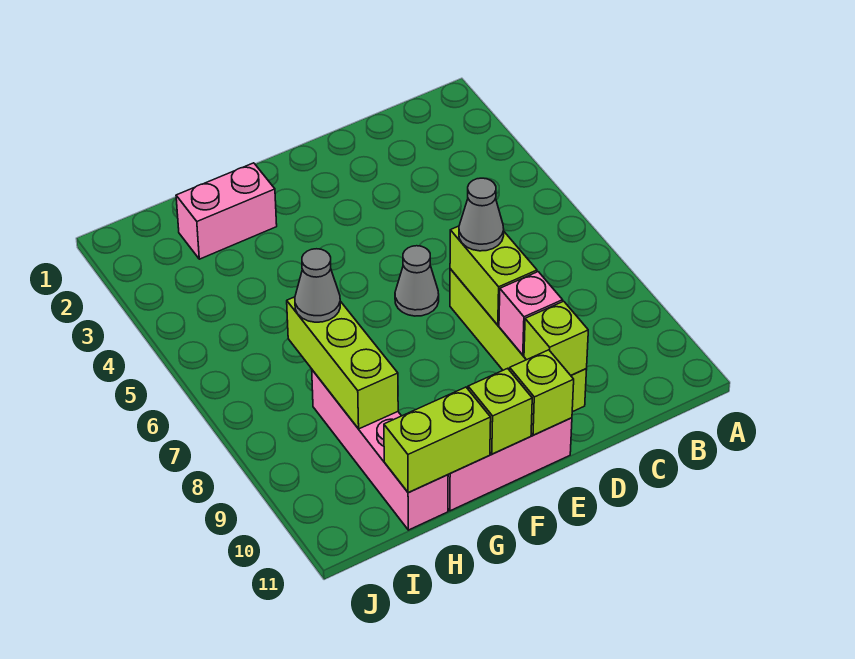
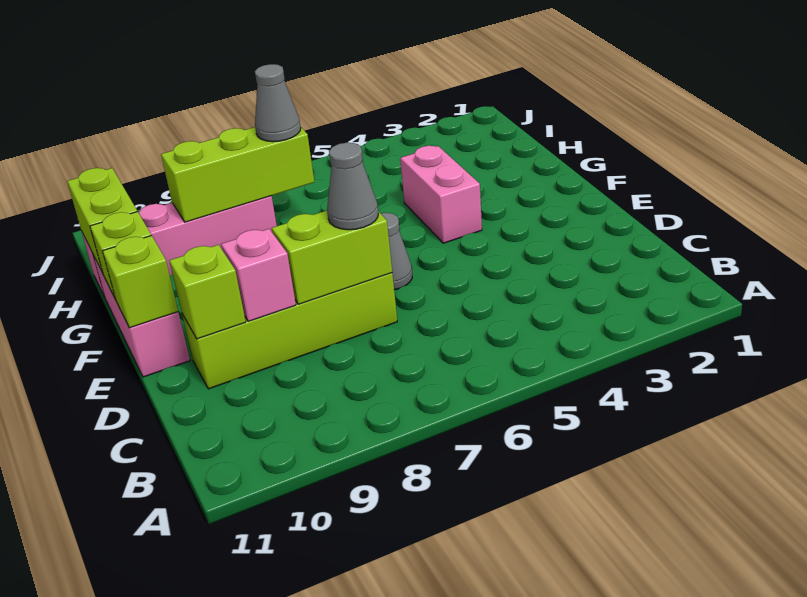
pink 1x2 brick [176,163,277,259] -> pink 1x2 brick moved to [400,146,482,243]

